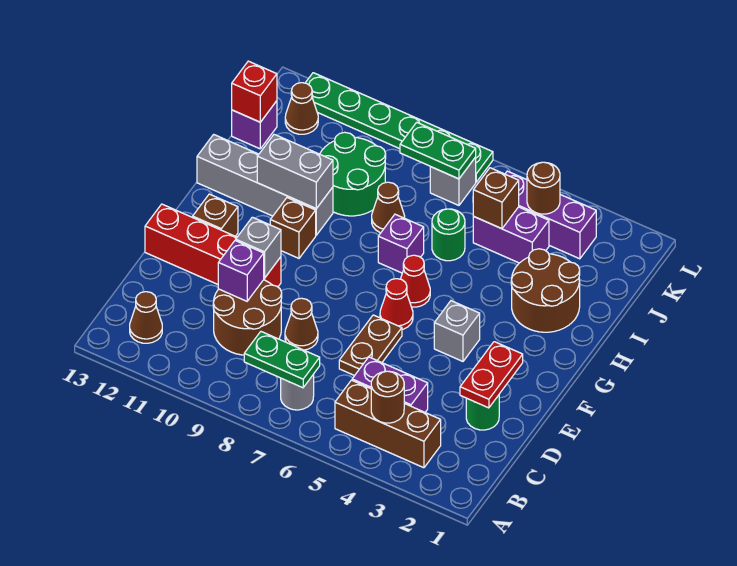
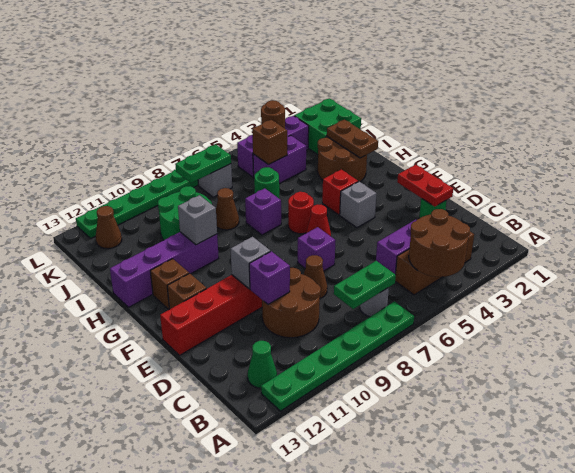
none -> green 1x6 plate [261,302,414,411]
brown 1x1 round brick [371,371,404,423] -> brown 2x2 round brick [409,209,470,277]
brown 1x1 cone [130,292,162,343] -> green 1x1 cone [248,341,277,388]
brown 1x2 plate [339,315,402,376] -> brown 1x2 plate moved to [327,120,378,158]
red 1x1 cone [401,255,430,307] -> red 1x1 round brick [288,192,314,234]
brown 1x1 brick [270,198,316,258] -> brown 1x1 brick moved to [150,259,189,310]
grey 1x4 brick [197,134,333,235] -> purple 1x4 brick [110,232,219,307]
grey 1x2 brick [257,134,333,209] -> grey 1x1 brick [178,195,217,245]
none -> green 2x2 brick [294,98,361,155]
purple 1x1 brick [232,101,277,149] -> purple 1x1 brick moved to [298,227,336,271]
red 1x1 brick [232,61,277,122] -> red 1x1 brick moved to [322,169,358,215]

